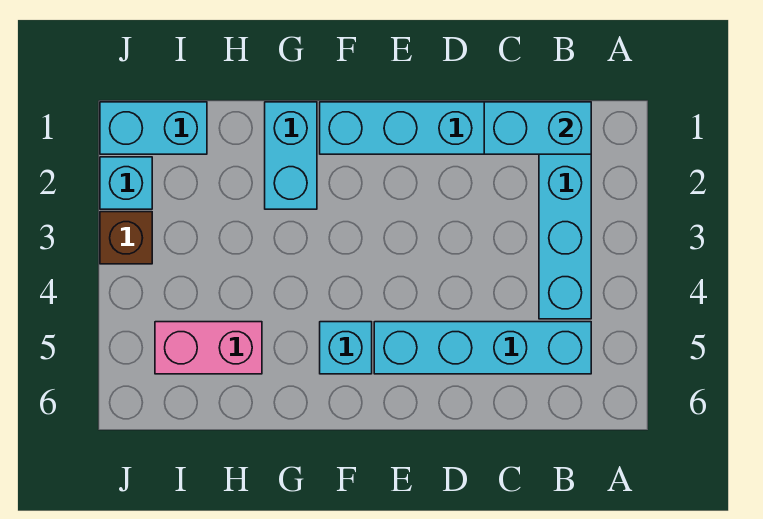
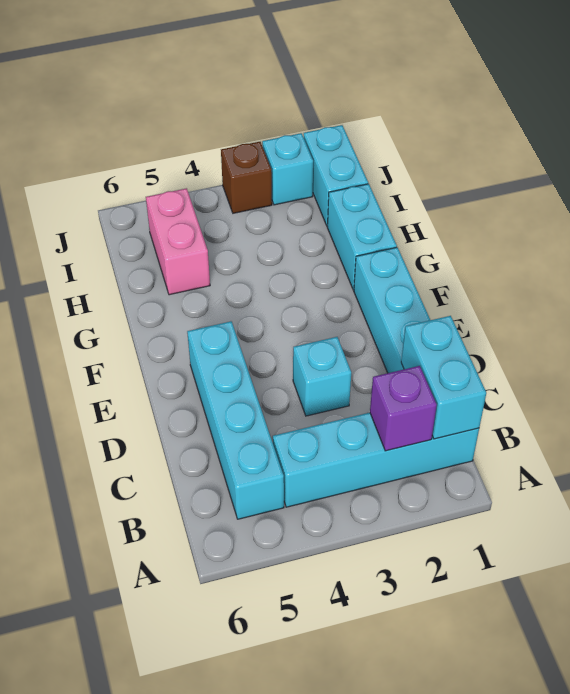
none -> purple 1x1 brick [370,366,437,451]
cyan 1x1 brick [320,322,372,374] -> cyan 1x1 brick moved to [293,337,351,416]
cyan 1x2 brick [265,102,317,209] -> cyan 1x2 brick turned to [327,184,397,290]

